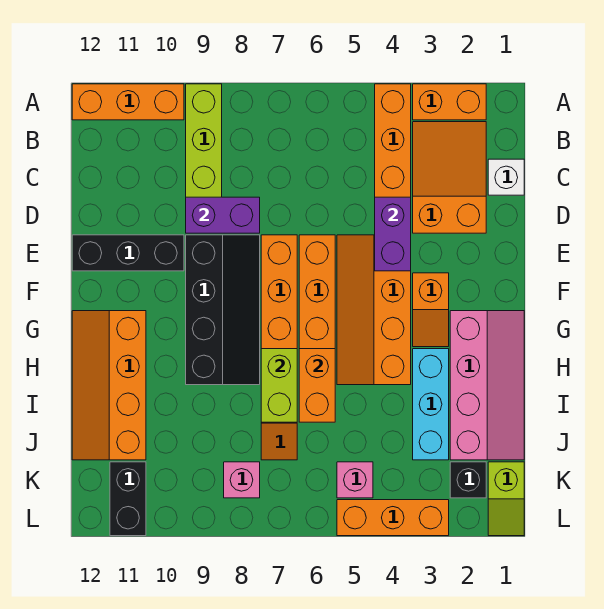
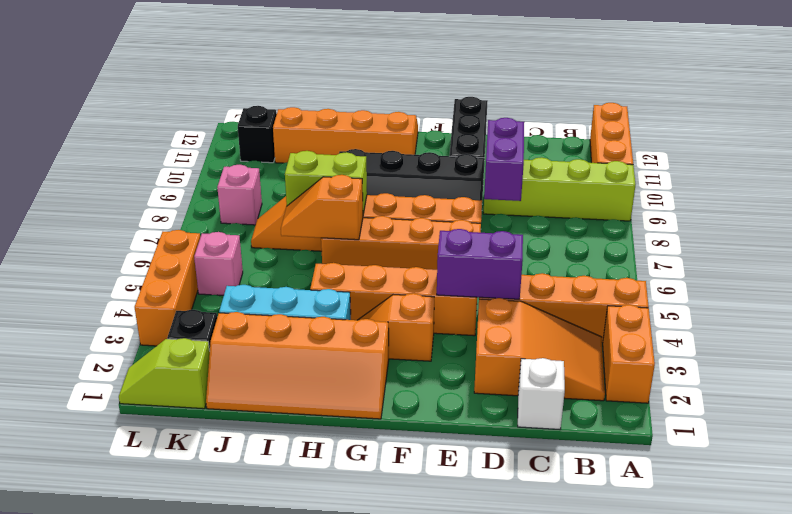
pink 2x4 slope [450,311,524,460] -> orange 2x4 slope [206,312,389,419]
orange 1x2 brick [299,349,335,422] -> orange 1x2 slope [281,175,363,240]
black 1x2 brick [110,462,146,536] -> black 1x1 brick [238,106,277,163]

